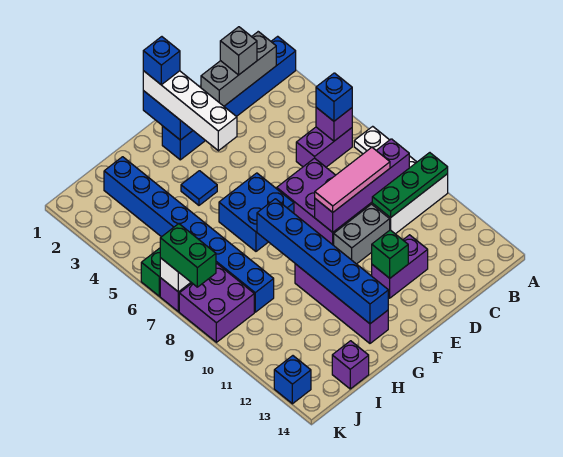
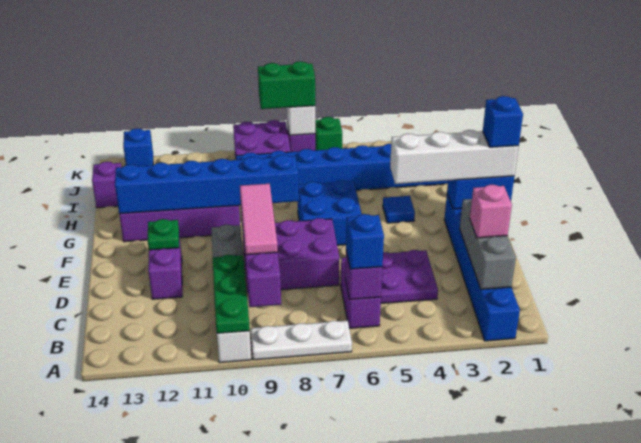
grey 1x1 brick [220,27,257,75] -> pink 1x1 brick [470,185,512,238]
none -> purple 2x2 plate [381,250,438,303]
green 1x1 brick [372,230,408,278] -> green 1x1 plate [148,219,179,250]

